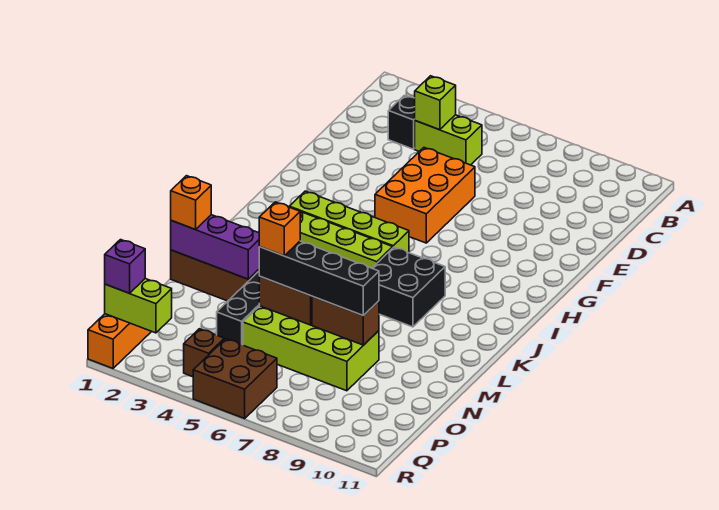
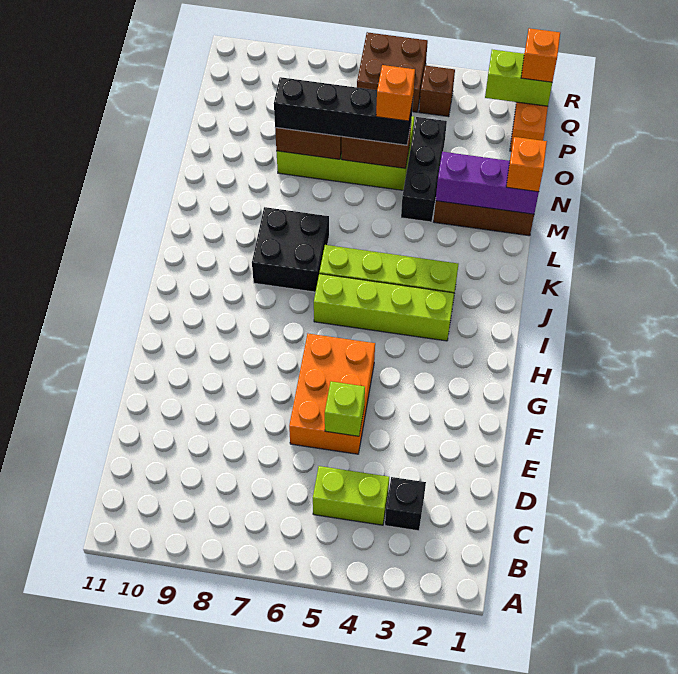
lime 1x1 brick [415,76,456,130] -> lime 1x1 brick moved to [325,382,365,436]
purple 1x1 brick [105,240,145,293] -> orange 1x1 brick [521,28,560,82]

